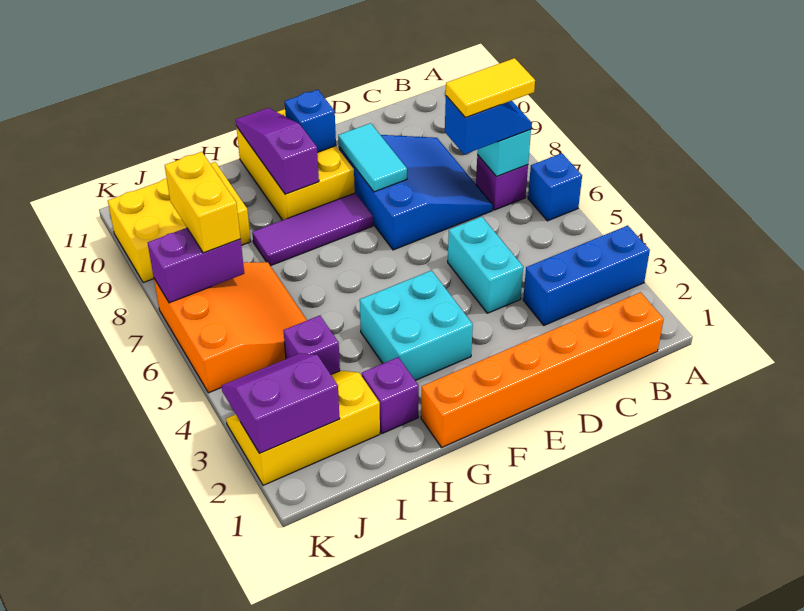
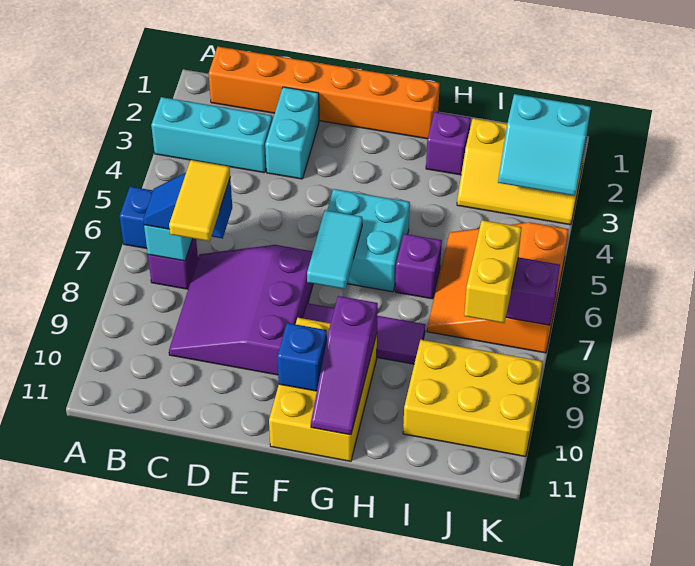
blue 1x3 brick [523,226,650,325] -> cyan 1x3 brick [151,97,272,173]
yellow 1x2 tile [446,58,535,118] -> yellow 1x2 tile turned to [169,160,230,241]
blue 3x3 slope [339,135,493,250] -> purple 3x3 slope [169,245,313,375]
cyan 1x2 brick [448,217,523,313] -> cyan 1x2 brick moved to [265,87,319,179]
cyan 1x2 tile [338,123,407,192] -> cyan 1x2 tile moved to [307,210,362,289]
cyan 2x2 brick [360,270,473,381] -> cyan 2x2 brick moved to [327,189,410,292]
purple 1x1 brick [283,316,340,374] -> purple 1x1 brick moved to [395,234,442,299]
purple 2x2 slope [222,353,340,453] -> cyan 2x2 slope [498,94,591,196]

